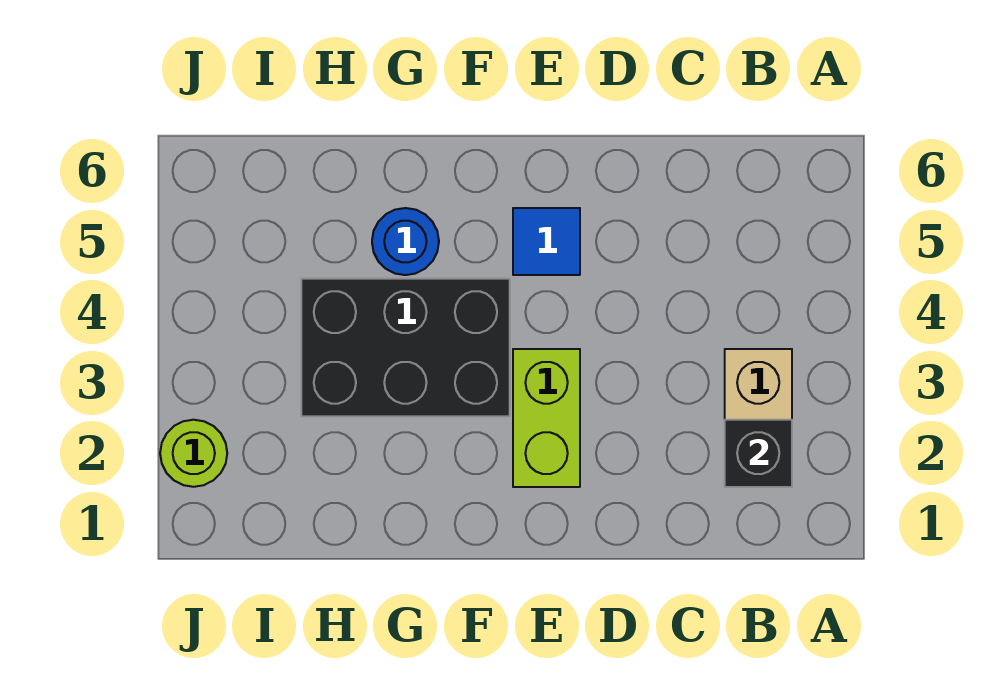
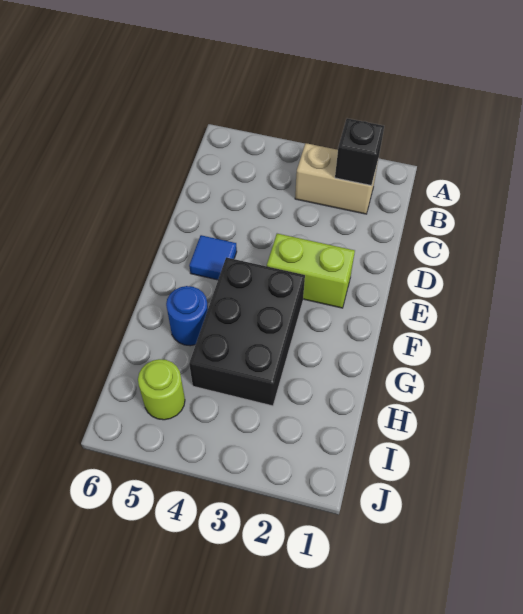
lime 1x1 round brick [160,420,227,487] -> lime 1x1 round brick moved to [138,359,185,420]

